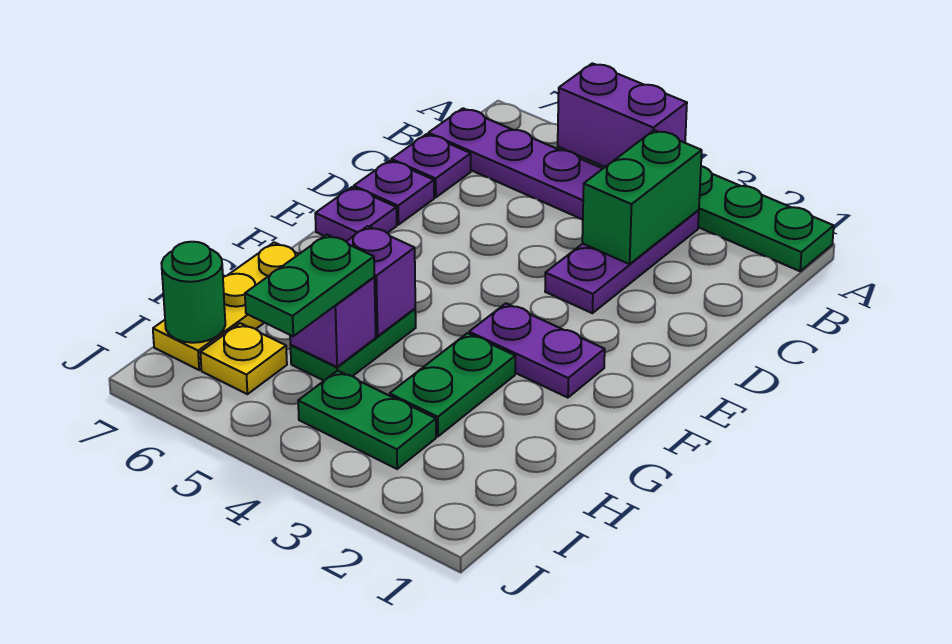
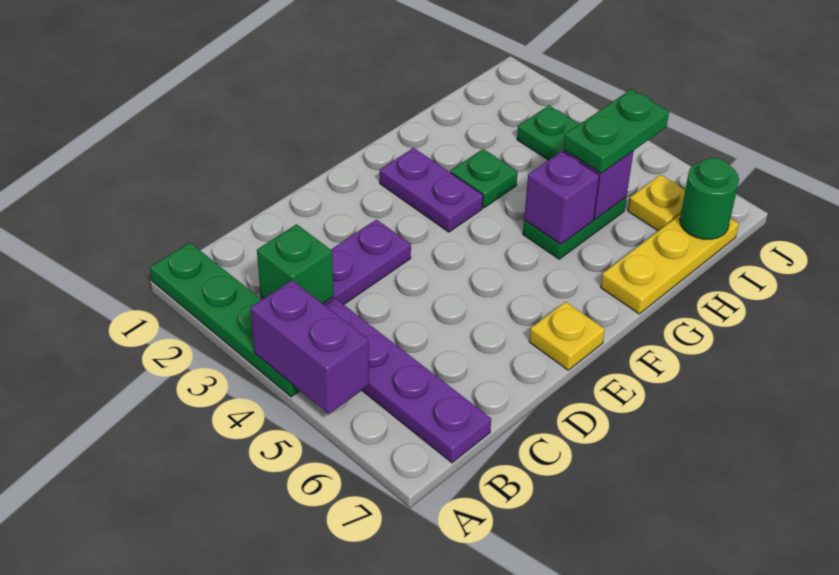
green 1x2 brick [582,130,702,264] -> green 1x1 brick [257,224,334,304]
purple 1x1 plate [391,134,471,197] -> none
purple 1x1 plate [354,160,434,225] -> none
purple 1x1 plate [315,187,397,241] -> yellow 1x1 plate [529,302,605,370]
green 1x2 plate [390,333,515,436] -> green 1x1 plate [450,149,518,208]

